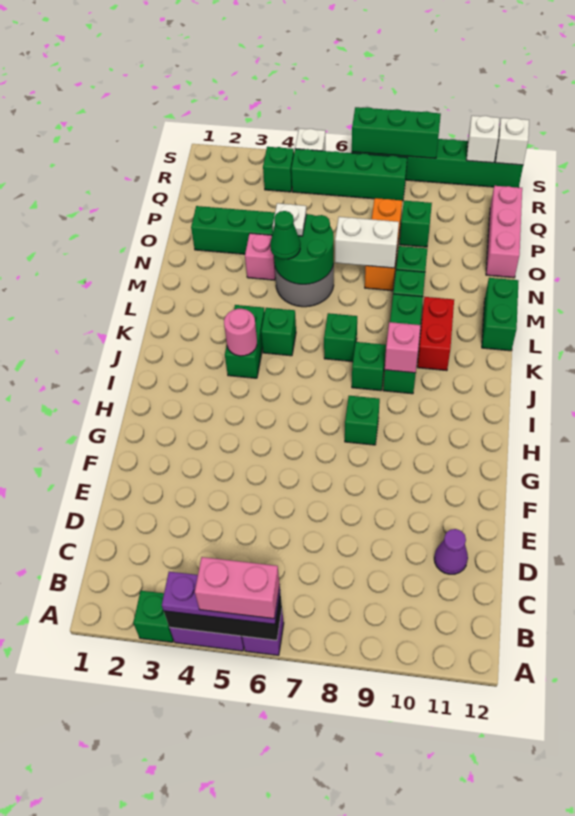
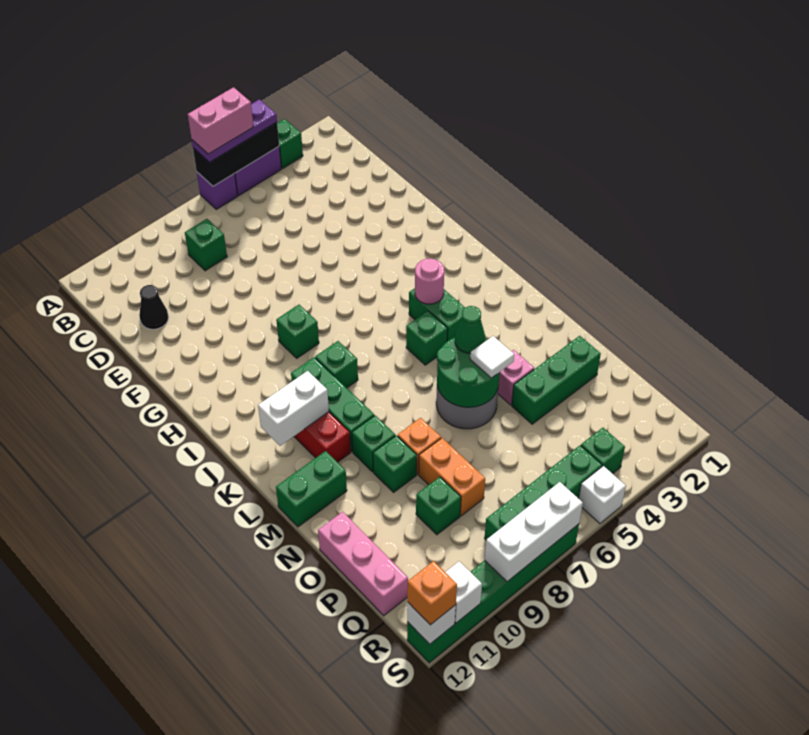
purple 1x1 cone [434,529,468,574] -> black 1x1 cone [139,285,169,329]
pink 1x1 brick [385,322,421,373] -> none
green 1x1 brick [324,313,357,362] -> green 1x1 brick moved to [185,219,227,271]
green 1x2 brick [482,278,519,351] -> green 1x2 brick turned to [276,451,347,527]
white 1x1 plate [273,203,306,236] -> white 1x1 tile [470,336,514,378]
white 1x2 brick [335,217,399,268] -> white 1x2 brick moved to [258,371,329,446]
green 1x3 brick [352,107,441,158] -> white 1x3 brick [485,482,583,582]
none -> orange 1x1 brick [407,561,457,625]

